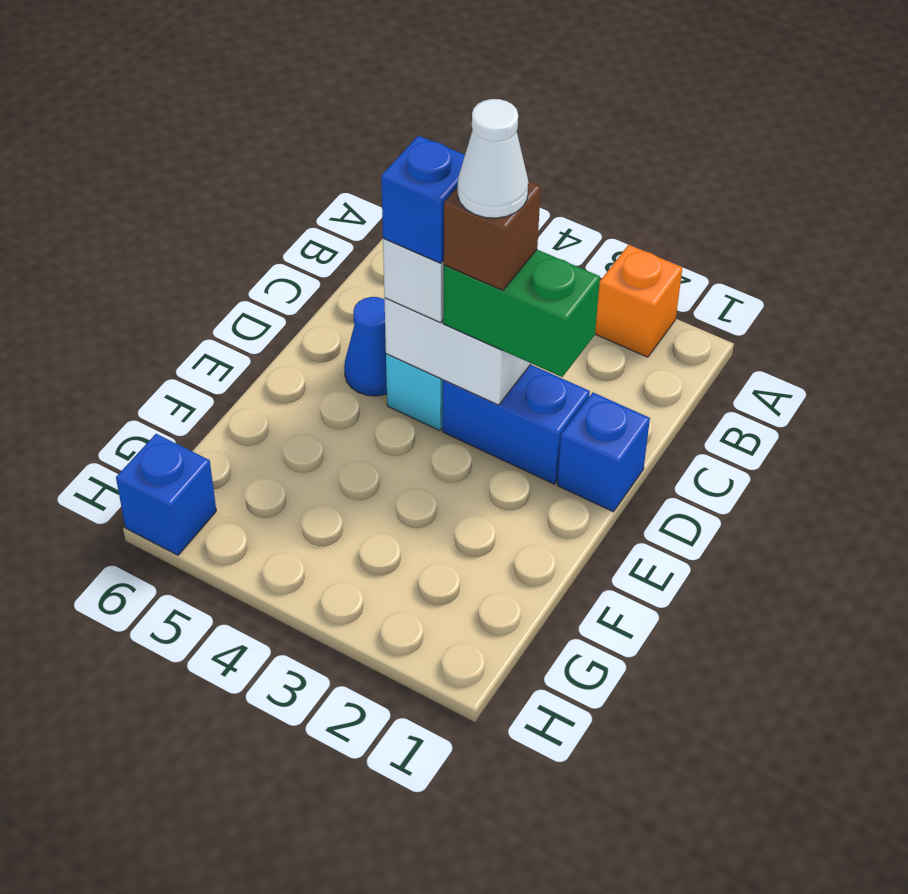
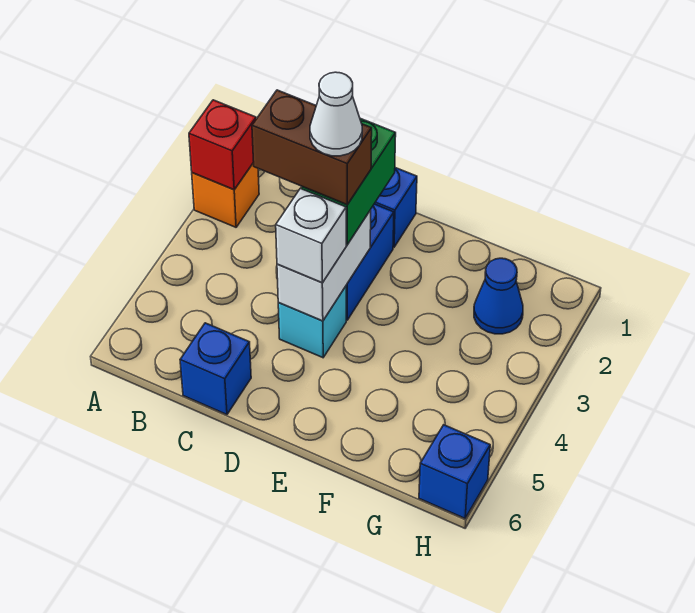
none -> red 1x1 brick [189,100,256,189]
brown 1x1 brick [444,181,541,290] -> brown 1x2 brick [252,90,372,205]
blue 1x1 brick [381,136,465,263] -> blue 1x1 brick moved to [180,323,251,415]
blue 1x1 cone [344,297,387,396] -> blue 1x1 cone moved to [474,258,523,334]

